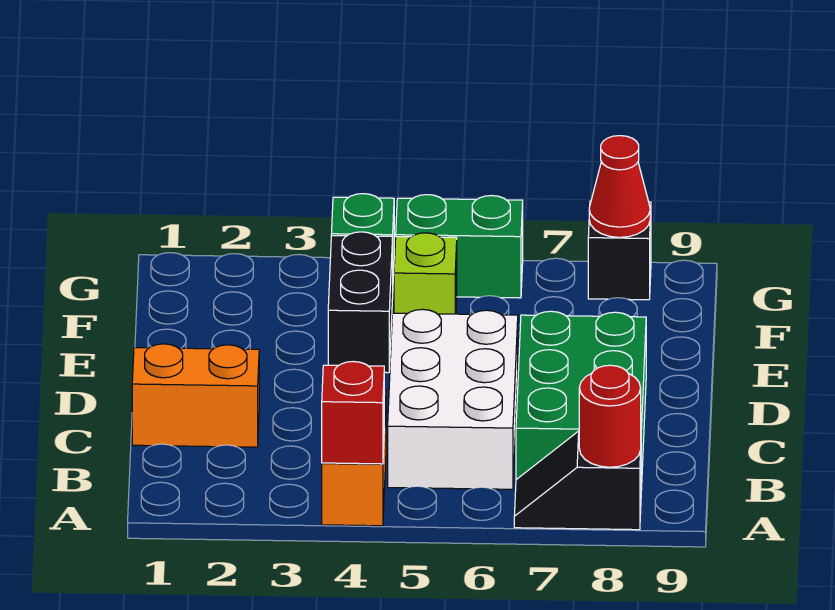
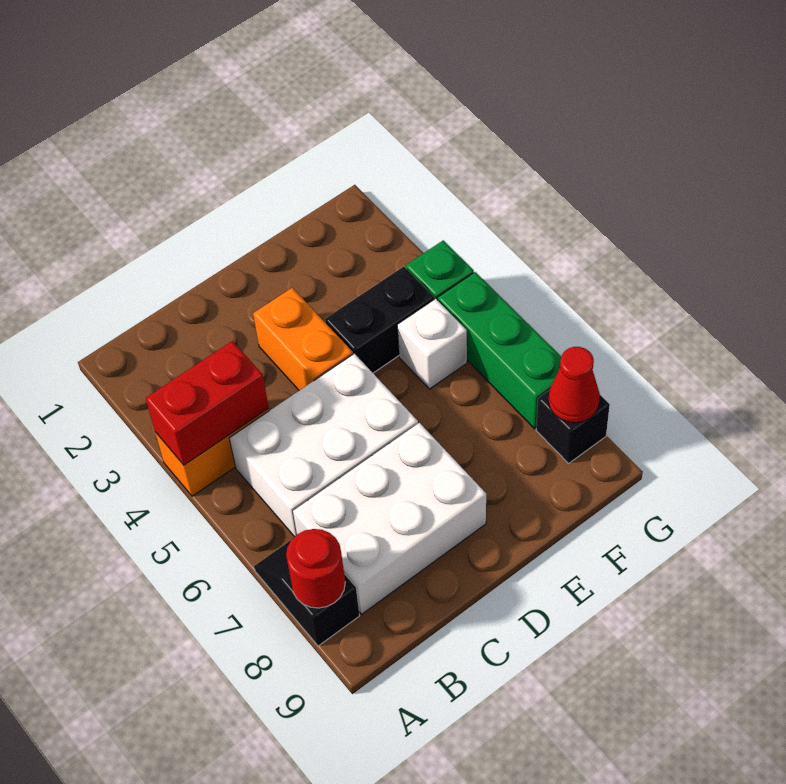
red 1x1 brick [322,362,384,464] -> red 1x2 brick [146,341,269,465]
green 2x3 brick [516,311,646,490] -> white 2x3 brick [293,423,486,614]
orange 1x2 brick [132,344,259,447] -> orange 1x2 brick moved to [253,288,353,390]
lime 1x1 brick [394,233,457,314] -> white 1x1 brick [397,299,467,389]
green 1x2 brick [396,195,523,298] -> green 1x3 brick [438,272,561,429]

